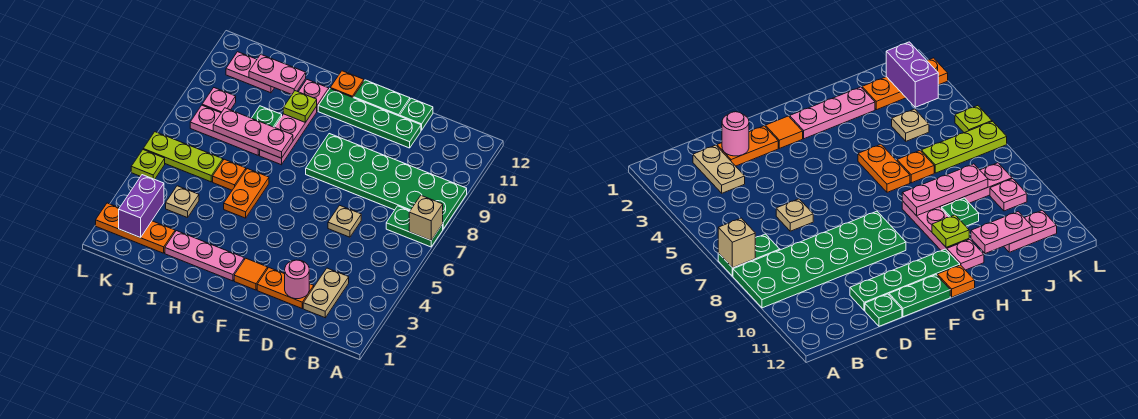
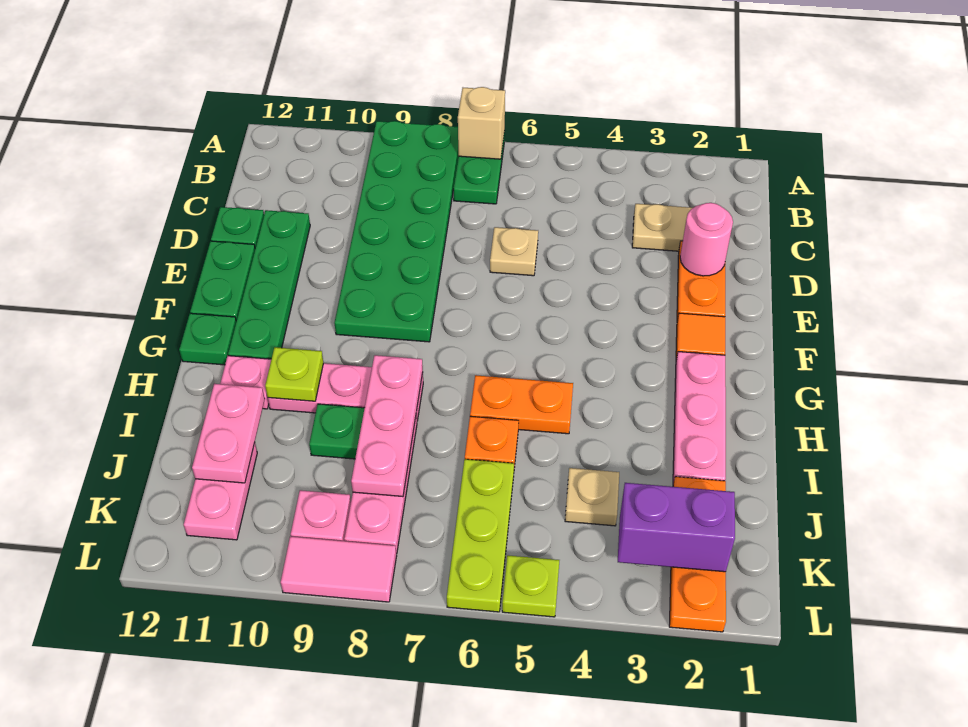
orange 1x1 plate [330,71,364,98] -> green 1x1 plate [179,313,236,365]
none -> pink 1x2 tile [281,536,397,602]

